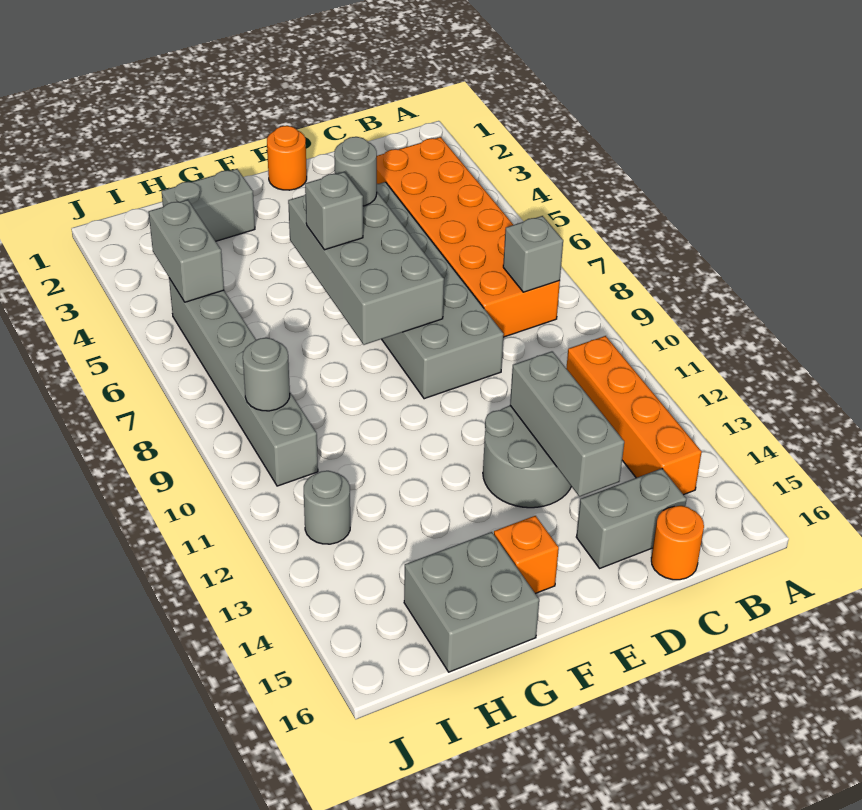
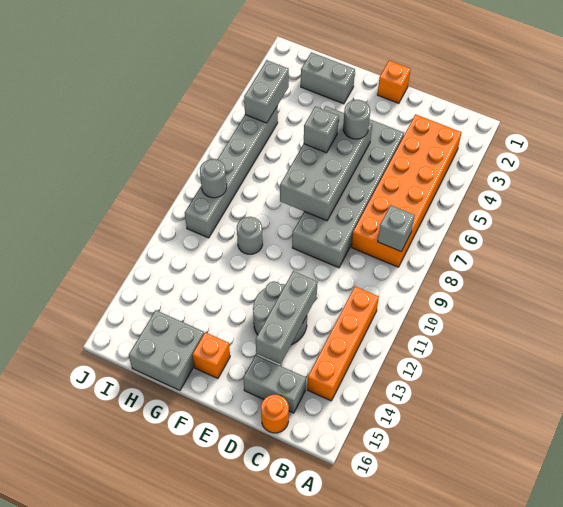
orange 1x1 round brick [267,126,307,190] -> orange 1x1 brick [377,61,411,103]
grey 1x1 round brick [304,471,350,544] -> grey 1x1 round brick moved to [237,217,263,254]

